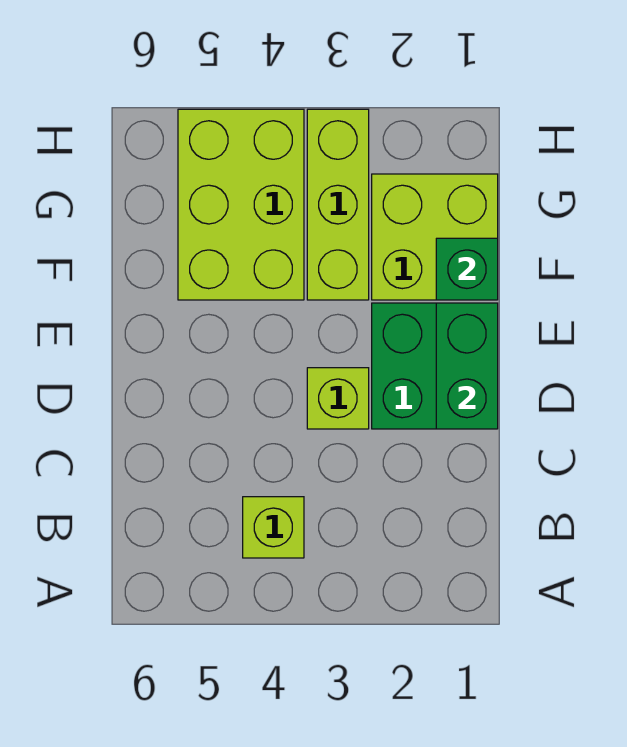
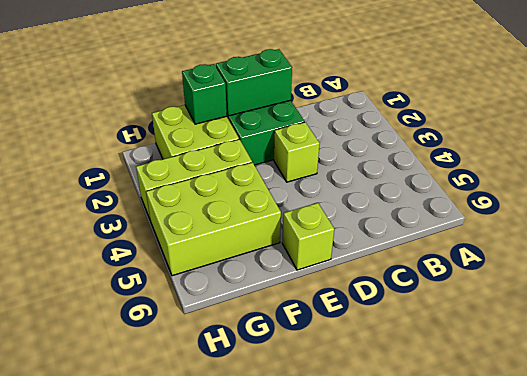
lime 1x1 brick [243,497,304,558] -> lime 1x1 brick moved to [282,203,334,270]

